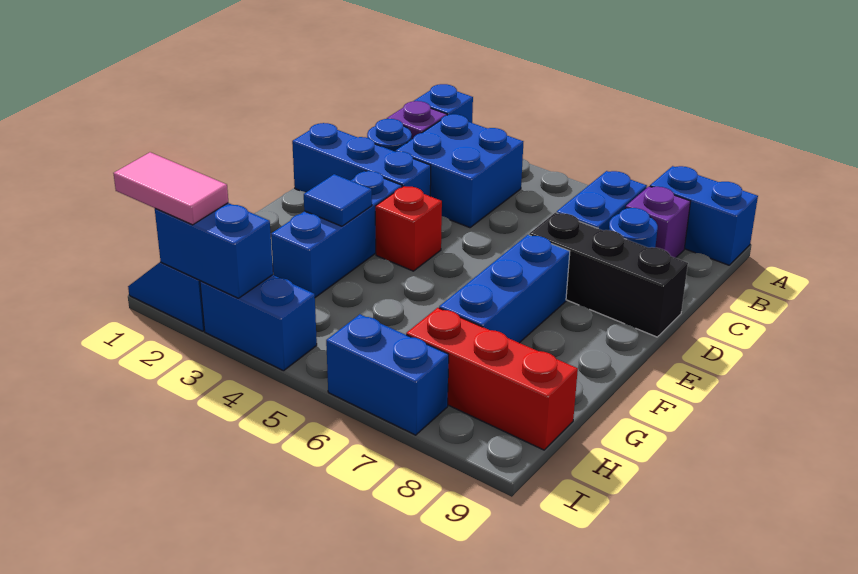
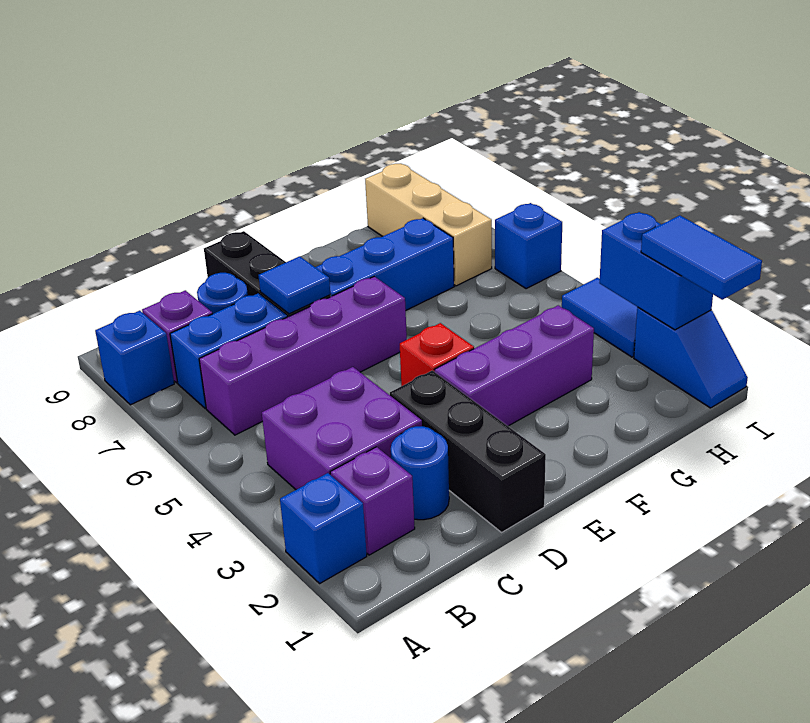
blue 1x2 brick [650,166,758,265] -> blue 1x1 brick [95,311,174,405]
blue 2x2 brick [396,114,523,228] -> purple 2x2 brick [262,367,422,490]
none -> purple 1x4 brick [199,277,407,435]
blue 1x3 brick [292,123,431,196] -> black 1x3 brick [390,370,546,532]
blue 1x3 brick [271,171,402,297] -> purple 1x3 brick [435,305,594,426]
blue 1x1 tile [304,174,372,226] -> blue 1x1 tile moved to [258,256,330,314]
red 1x3 brick [406,308,578,450] -> tan 1x3 brick [365,164,492,286]
pink 1x2 tile [113,152,228,225] -> blue 1x2 tile [641,215,762,300]
blue 1x2 brick [200,275,317,371] -> blue 1x2 tile [562,278,638,357]
blue 1x2 brick [326,314,449,435] -> blue 1x1 brick [495,203,562,289]

